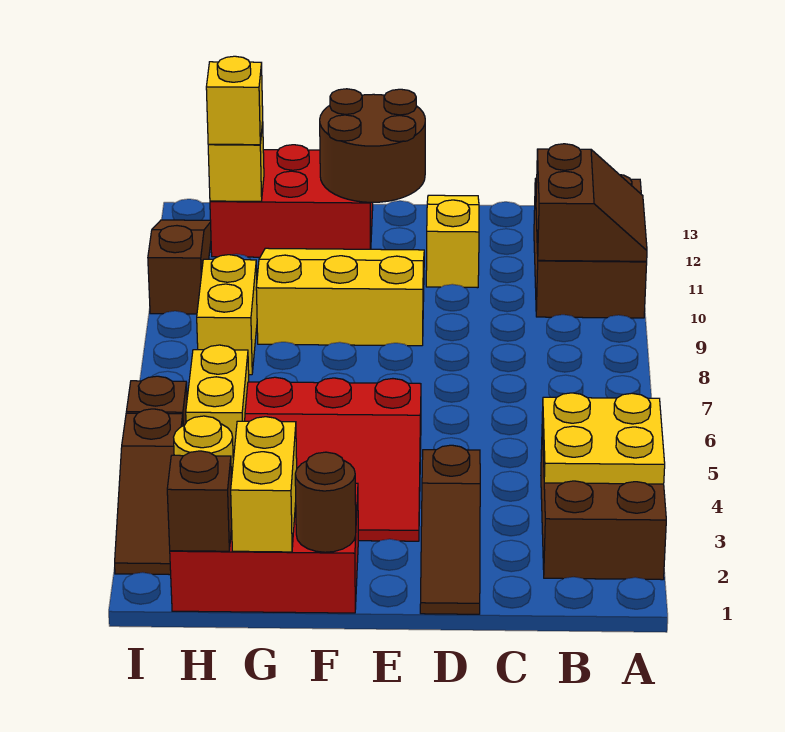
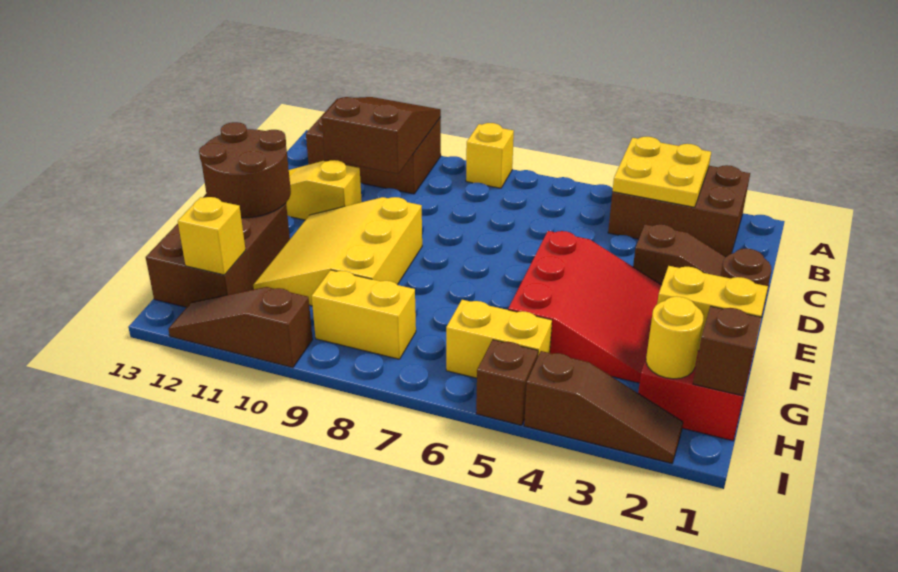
brown 2x2 slope [536,144,647,261] -> brown 2x3 slope [322,97,441,174]
red 2x3 brick [210,145,373,257] -> brown 2x3 brick [146,194,290,307]
yellow 1x1 brick [206,56,263,145] -> yellow 1x1 brick moved to [466,123,514,188]

